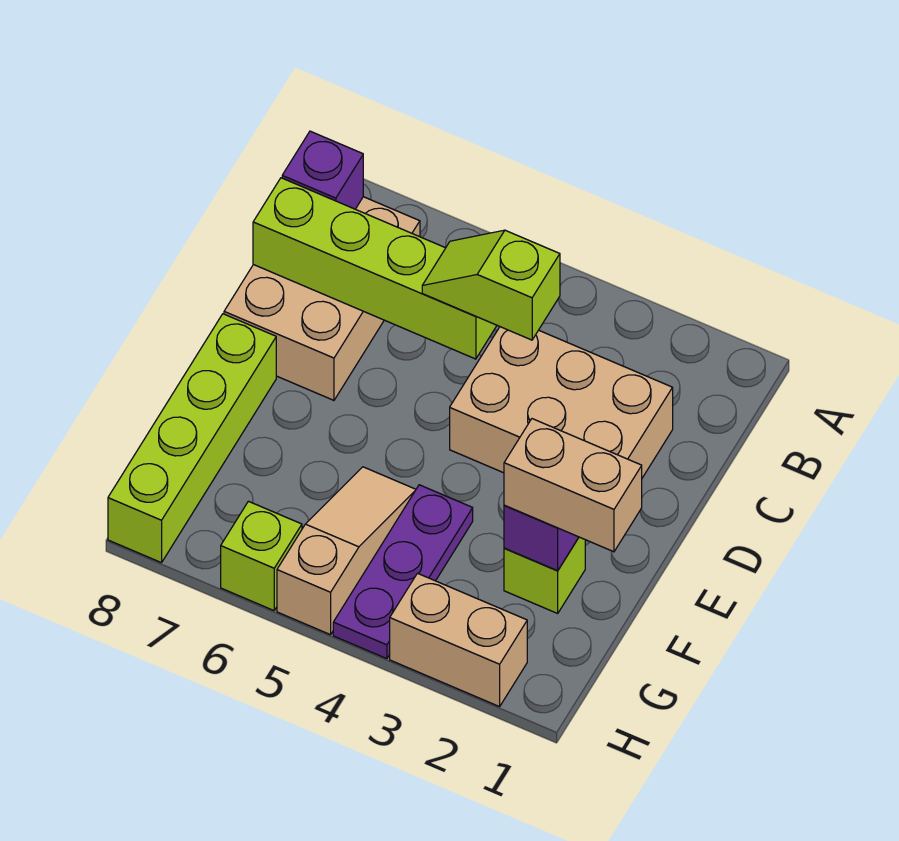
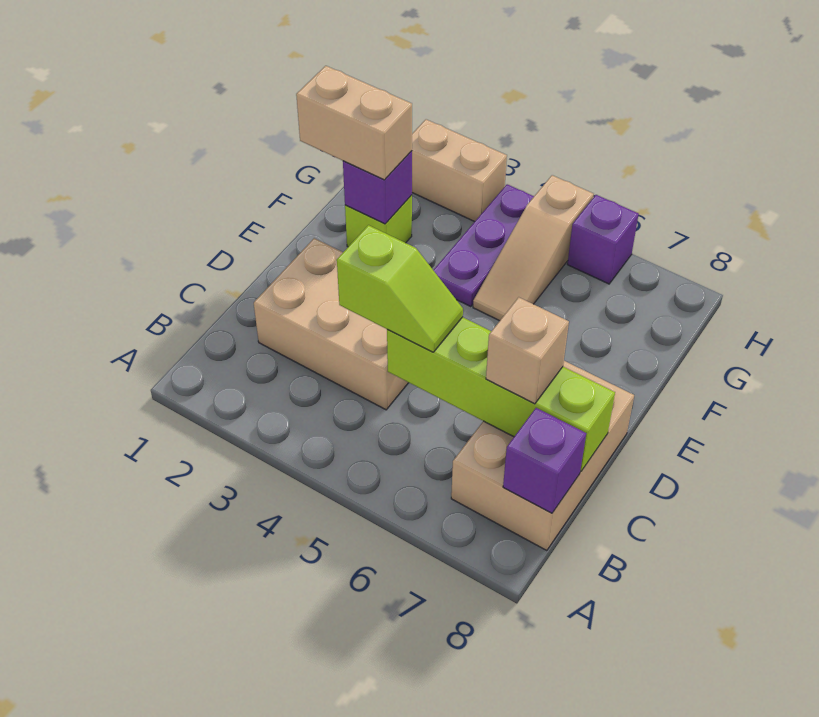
none -> tan 1x1 brick [486,297,569,404]
lime 1x4 brick [108,314,276,563] -> none
lime 1x1 brick [221,501,302,610] -> purple 1x1 brick [567,195,639,284]

